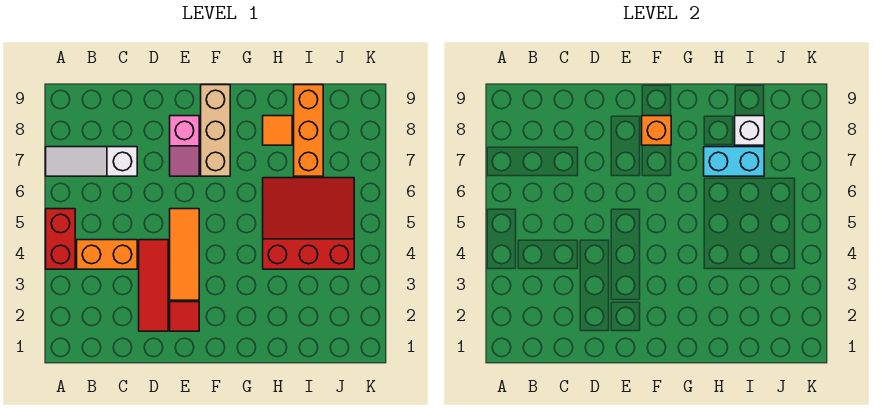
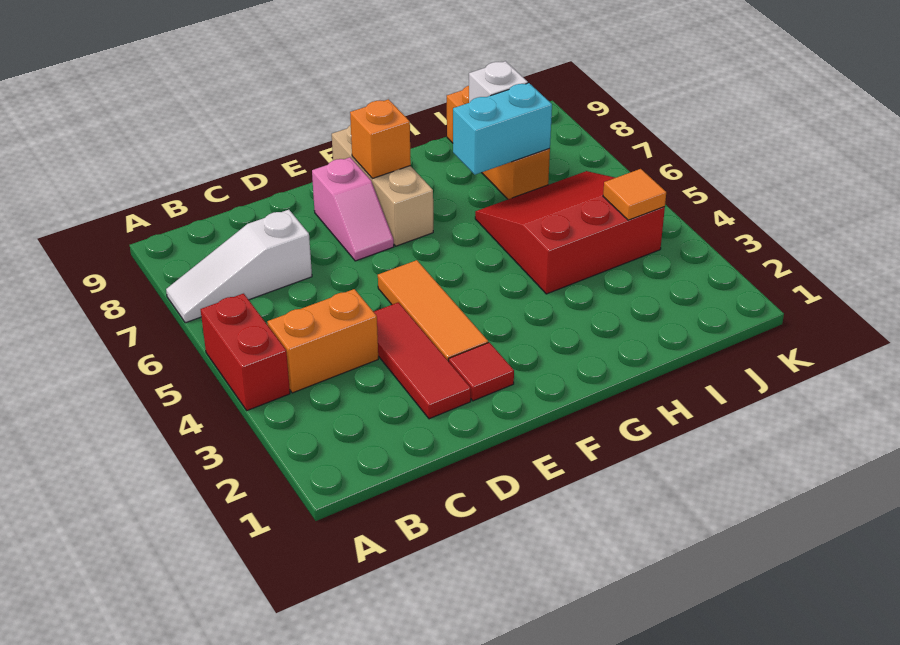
orange 1x1 tile [263,116,292,145] -> orange 1x1 tile moved to [603,169,666,220]

